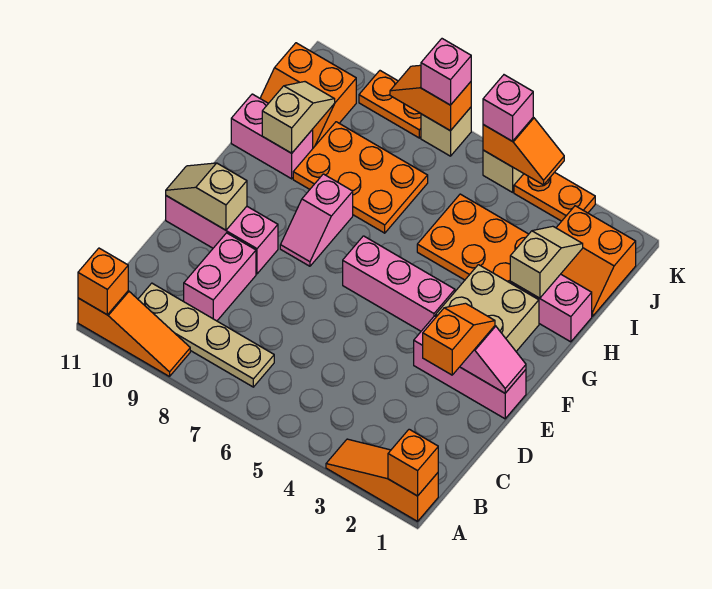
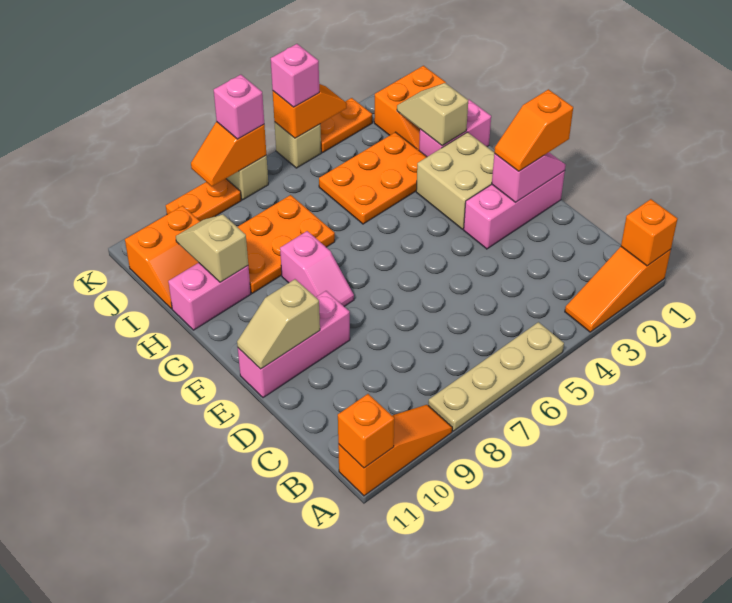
tan 1x4 plate [138,283,274,387] -> tan 1x4 plate moved to [428,322,564,431]
pink 1x2 brick [184,233,256,321] -> none
orange 1x2 slope [423,303,495,375] -> orange 1x2 slope turned to [494,89,573,171]
pink 1x3 brick [343,236,455,331] -> none

